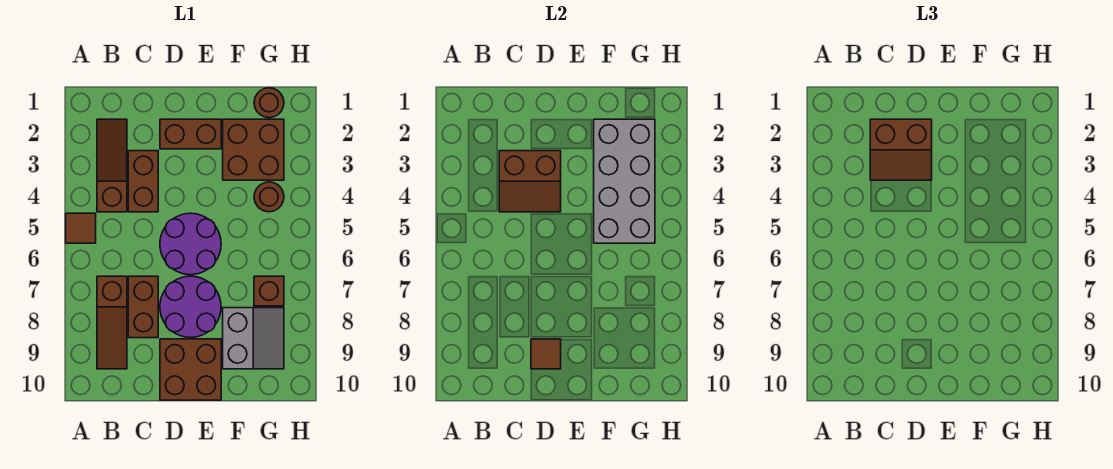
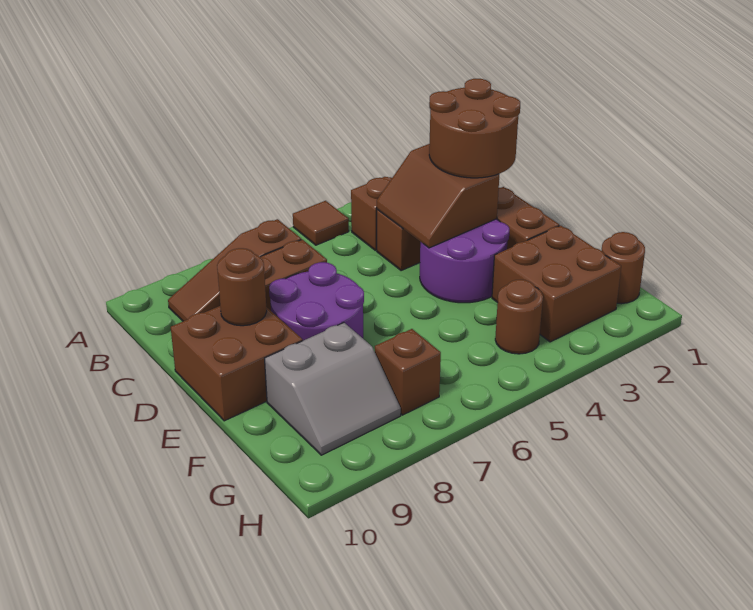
brown 2x2 slope [870,119,932,180] -> brown 2x2 round brick [429,79,520,178]
purple 2x2 round brick [160,213,221,275] -> purple 2x2 round brick moved to [420,219,509,303]
brown 1x1 tile [531,339,561,369] -> brown 1x1 round brick [217,248,267,326]
grey 2x4 brick [594,119,655,243] -> none

